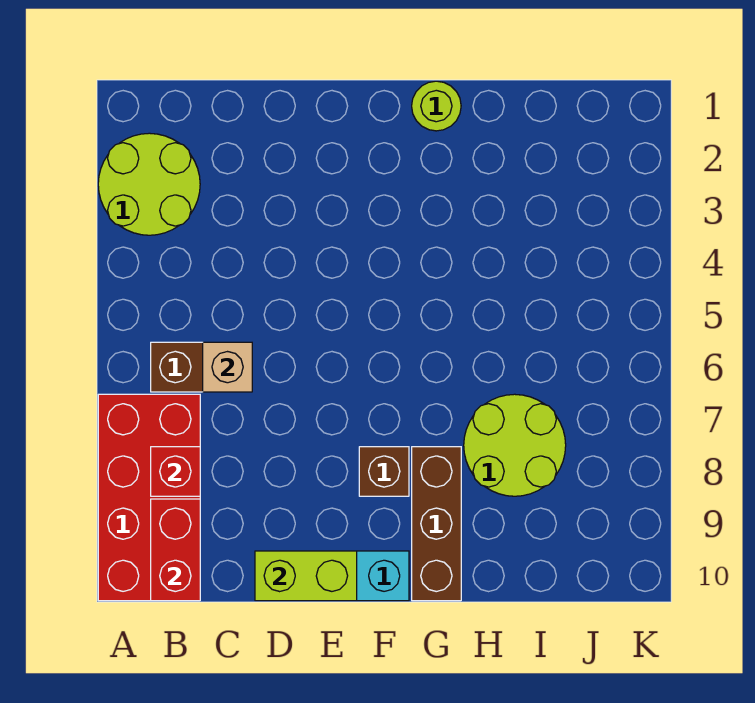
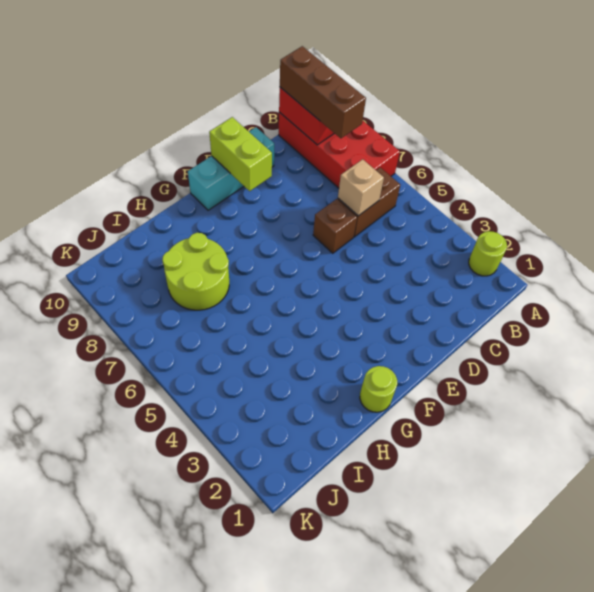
lime 2x2 round brick [98,133,200,235] -> lime 1x1 round brick [469,231,507,276]
red 1x1 brick [151,447,200,496] -> none
lime 1x2 brick [255,551,357,601] -> lime 1x2 brick turned to [209,117,272,191]
brown 1x1 brick [359,447,409,496] -> brown 1x1 brick moved to [313,199,357,253]
brown 1x3 brick [412,447,461,601] -> brown 1x3 brick moved to [280,46,366,138]

